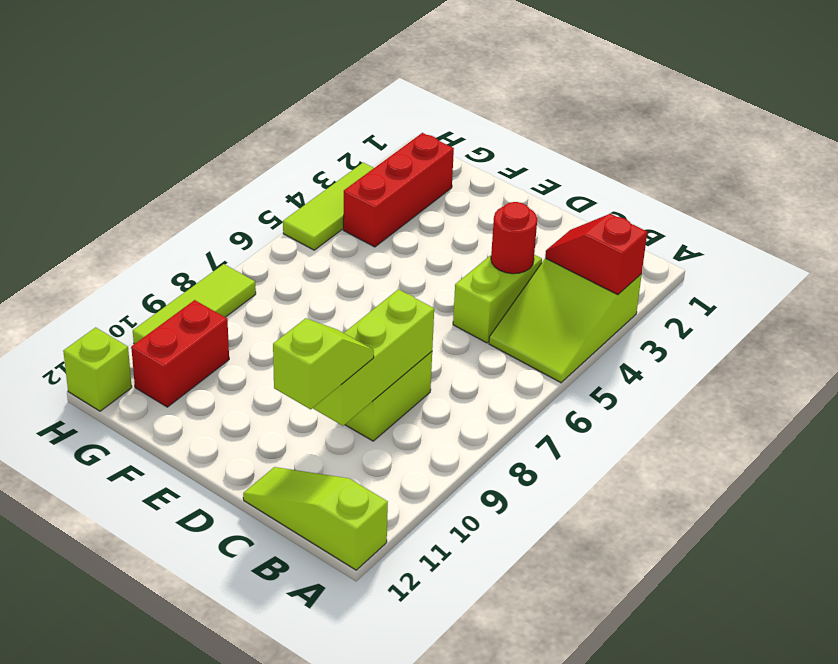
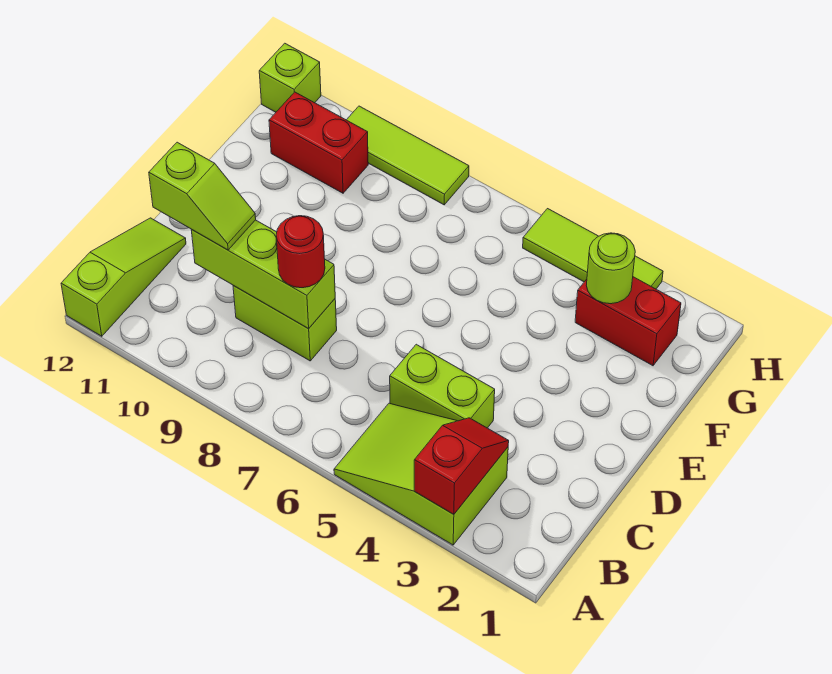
red 1x1 round brick [491,202,537,274] -> red 1x1 round brick moved to [276,216,325,288]
red 1x3 brick [343,133,454,247] -> red 1x2 brick [575,277,681,366]
none -> lime 1x1 round brick [586,233,635,304]

